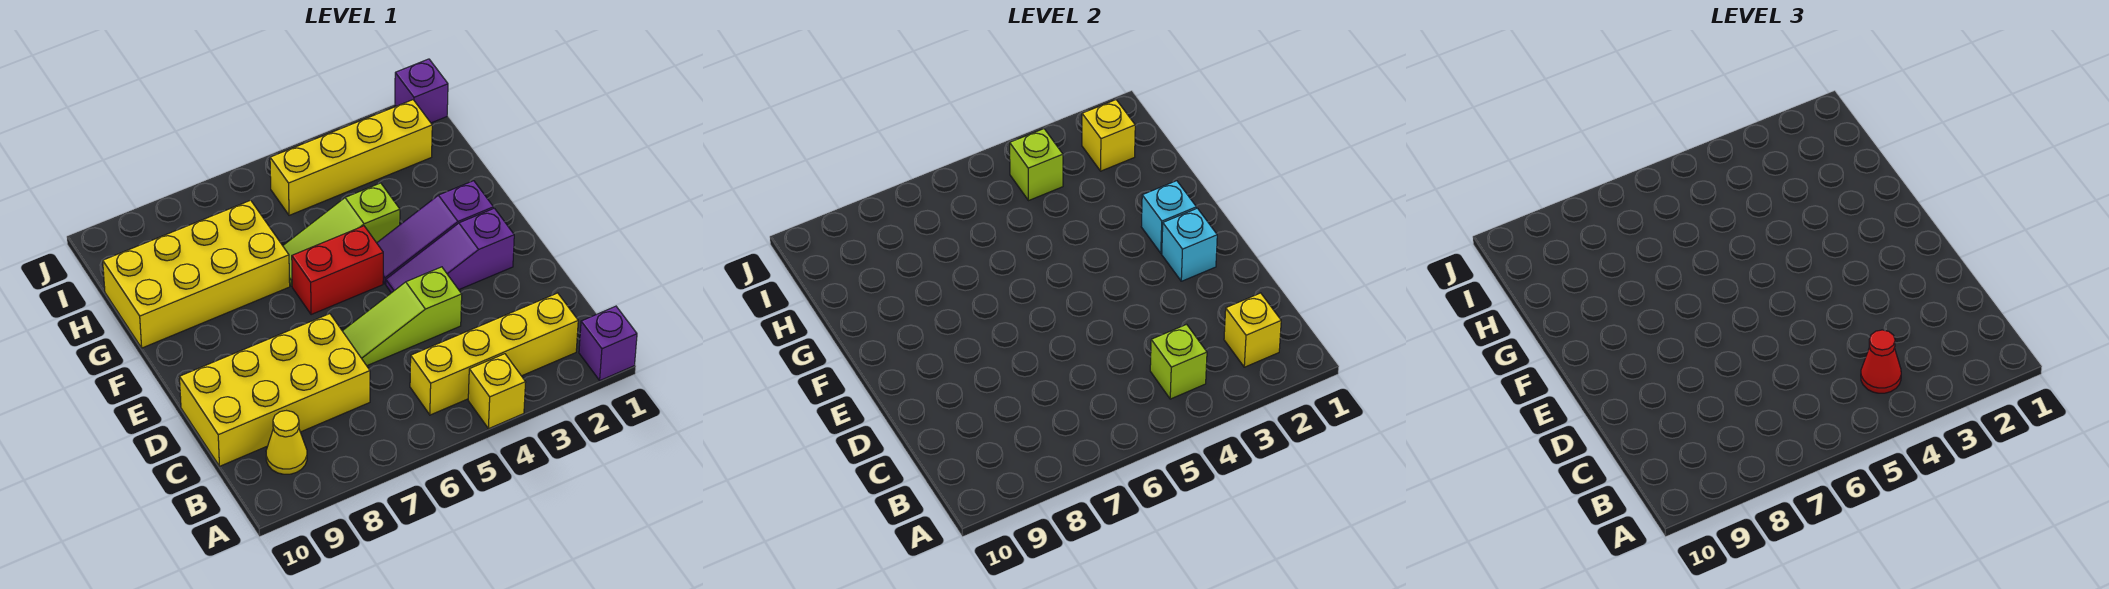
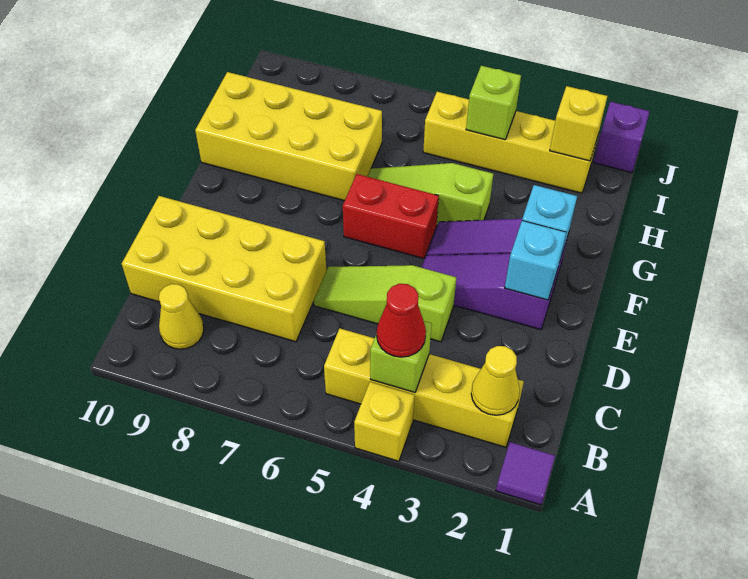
purple 1x1 brick [579,306,637,380] -> purple 1x1 tile [496,442,555,505]
yellow 1x1 brick [1224,293,1281,367] -> yellow 1x1 cone [471,346,520,415]

